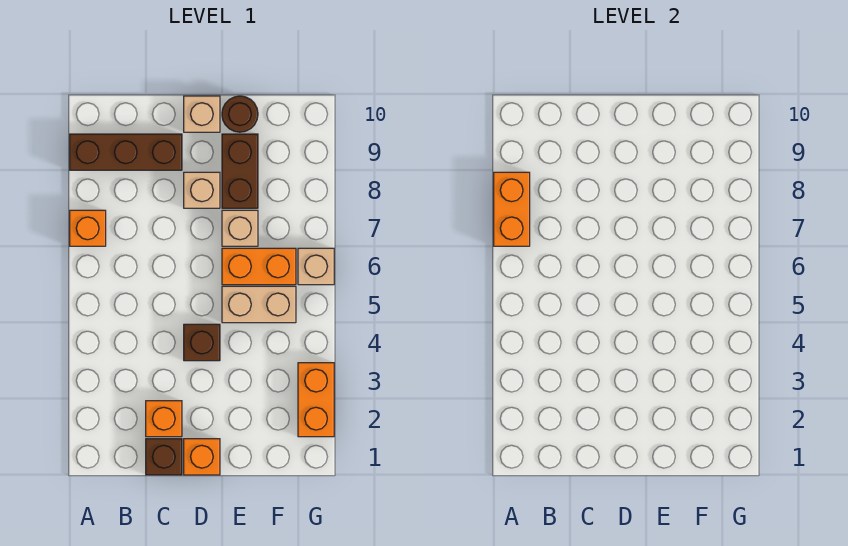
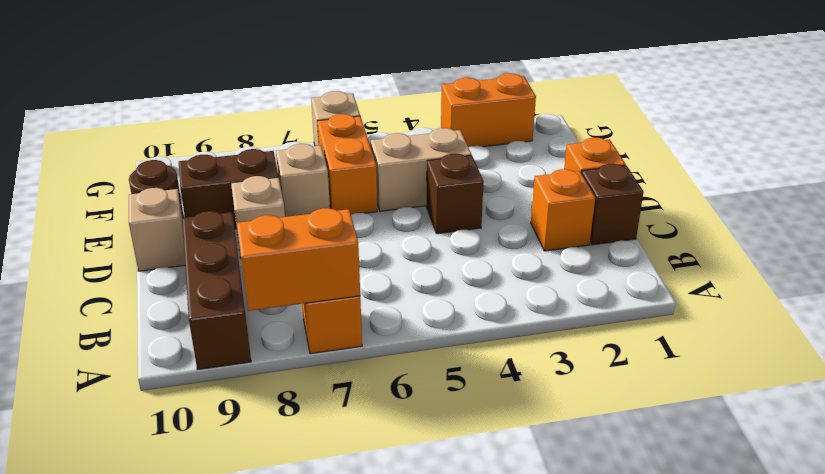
tan 1x2 brick [222,286,296,323] -> tan 1x2 brick turned to [371,128,471,211]

